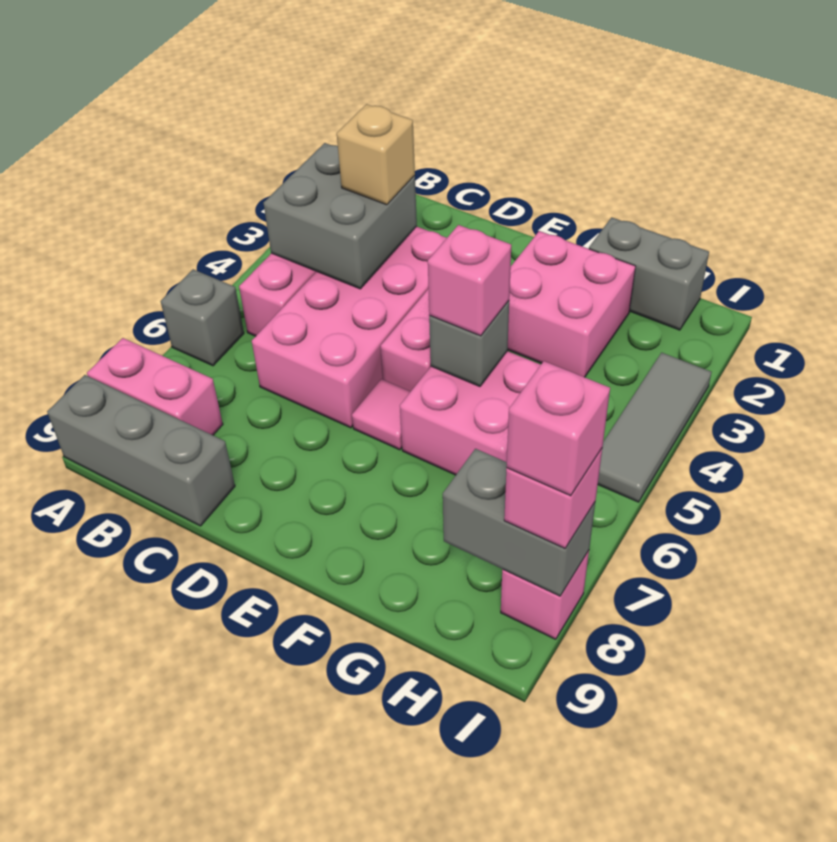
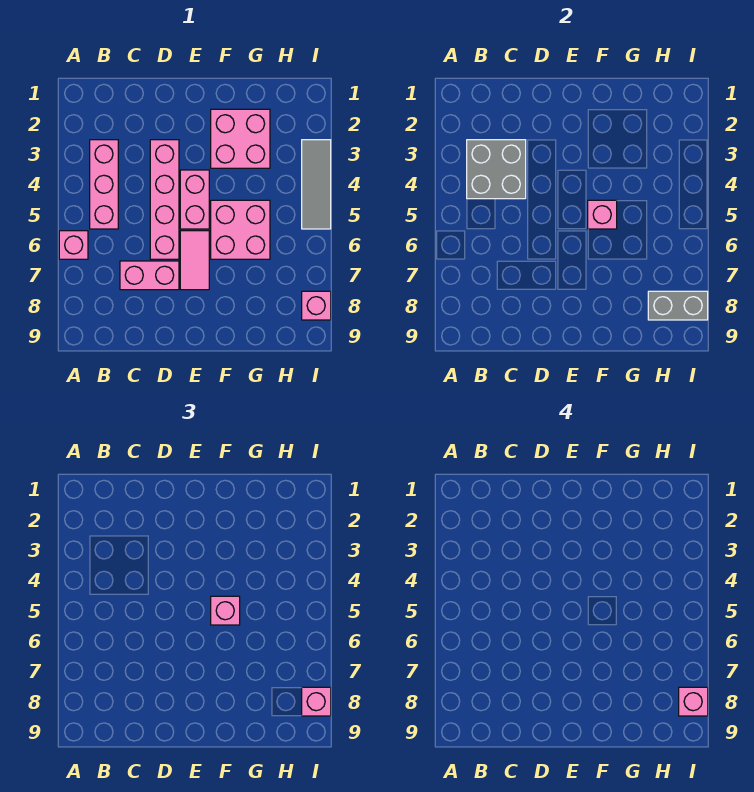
grey 1x1 brick [161,269,244,366] -> pink 1x1 brick [59,231,88,259]
pink 1x2 brick [87,338,223,435] -> pink 1x2 brick moved to [120,261,179,290]
grey 1x3 brick [47,375,235,526] -> none
pink 2x4 brick [252,226,447,428] -> pink 1x4 brick [150,140,179,259]
tan 1x1 brick [337,104,415,205] -> none
pink 1x1 tile [352,379,411,450] -> pink 1x2 tile [180,231,209,290]
grey 1x1 brick [429,301,509,386] -> pink 1x1 brick [588,200,617,229]
grey 1x2 brick [589,217,709,330] -> none

